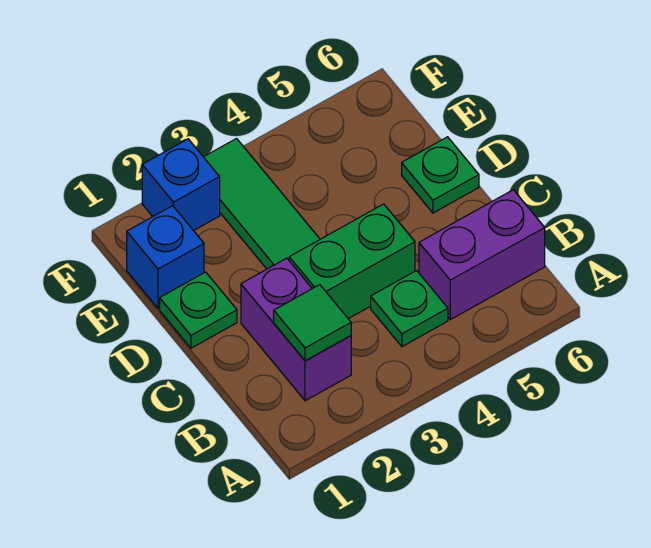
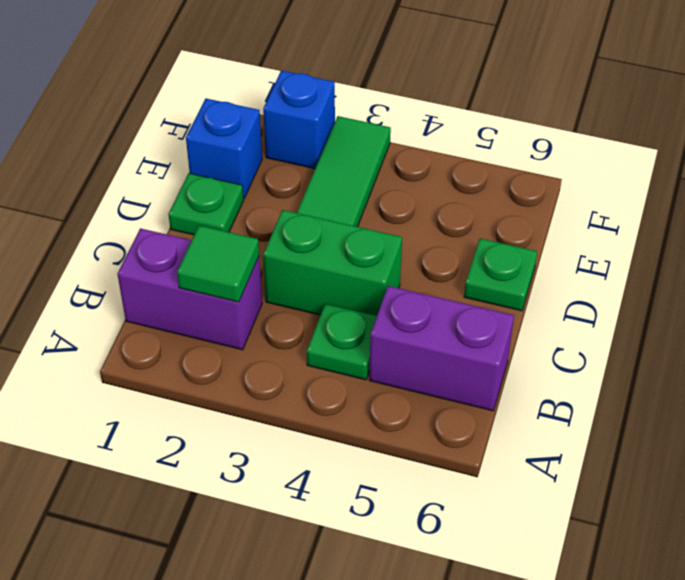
purple 1x2 brick [241,258,351,401] -> purple 1x2 brick turned to [117,228,262,350]

